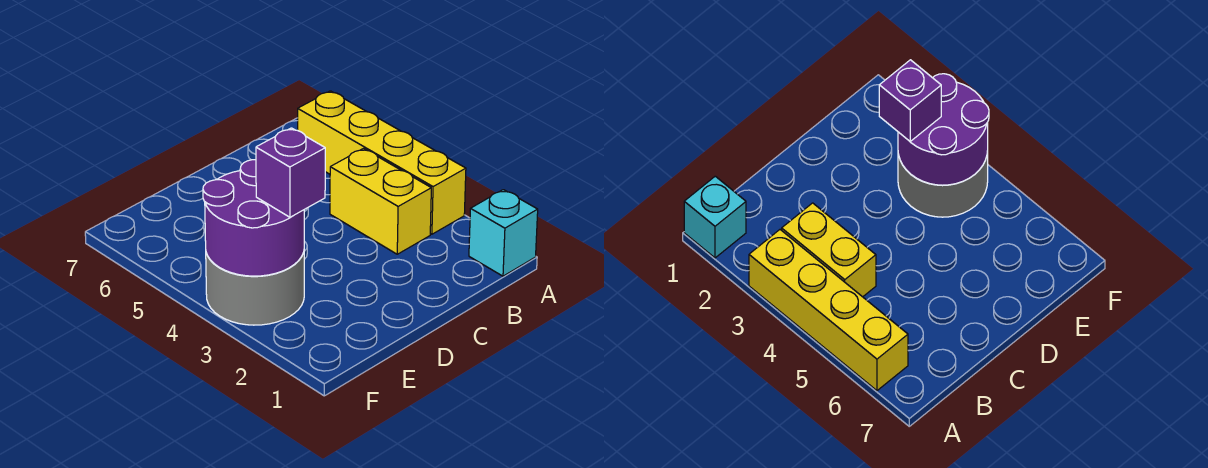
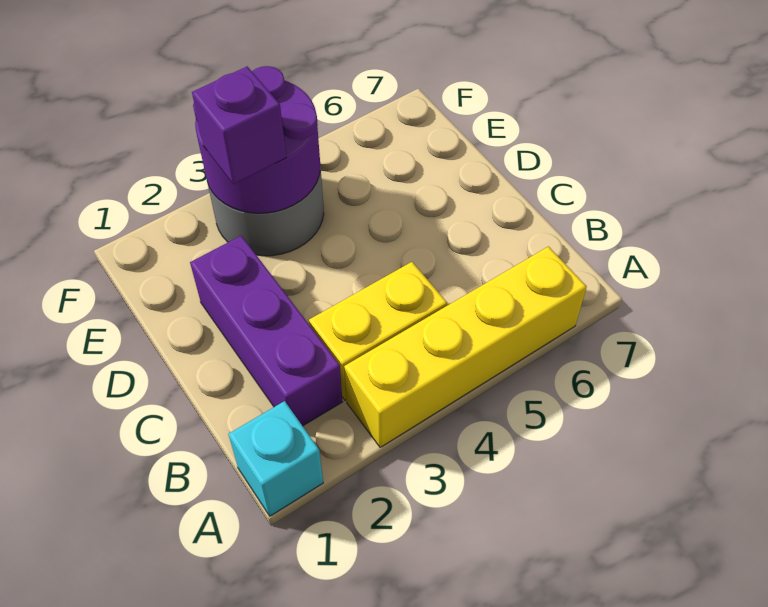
none -> purple 1x3 brick [190,236,342,426]

